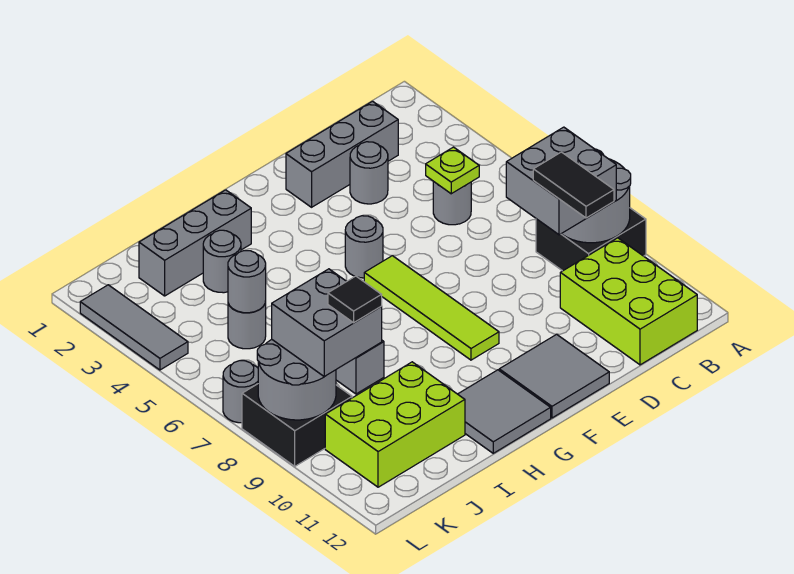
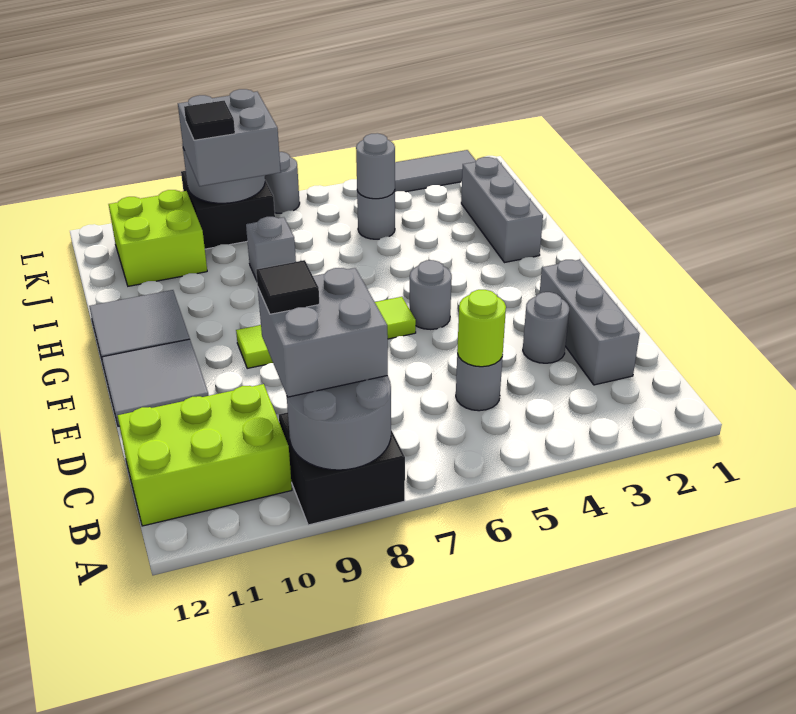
lime 1x1 plate [426,147,479,194] -> lime 1x1 round brick [457,290,506,367]
black 1x2 tile [533,152,614,218] -> black 1x1 tile [256,260,319,314]
grey 1x1 round brick [203,230,241,293] -> none
lime 2x3 brick [325,362,465,487] -> lime 2x2 brick [109,190,207,286]

